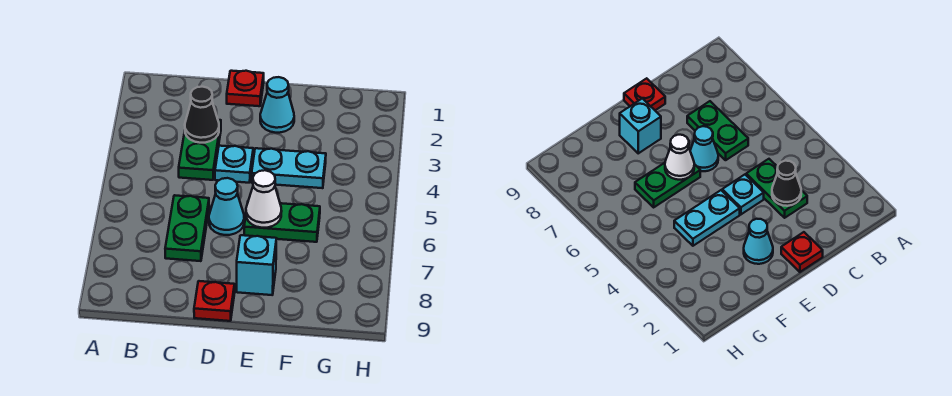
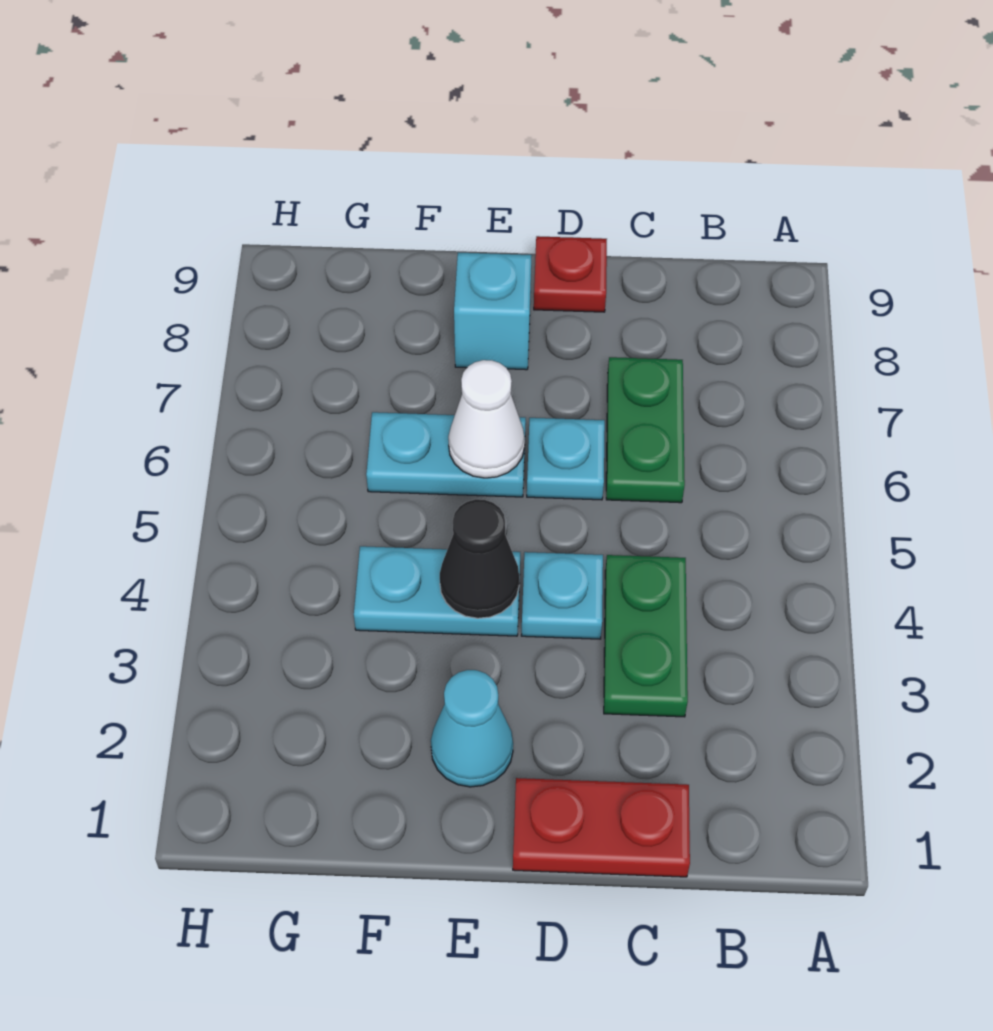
black 1x1 cone [185,87,219,143] -> black 1x1 cone moved to [440,499,519,618]
red 1x1 plate [227,71,264,106] -> red 1x2 plate [513,778,690,877]
cyan 1x1 cone [209,178,244,235] -> cyan 1x1 plate [527,418,605,500]
green 1x2 plate [244,203,320,242] -> cyan 1x2 plate [366,412,526,497]

